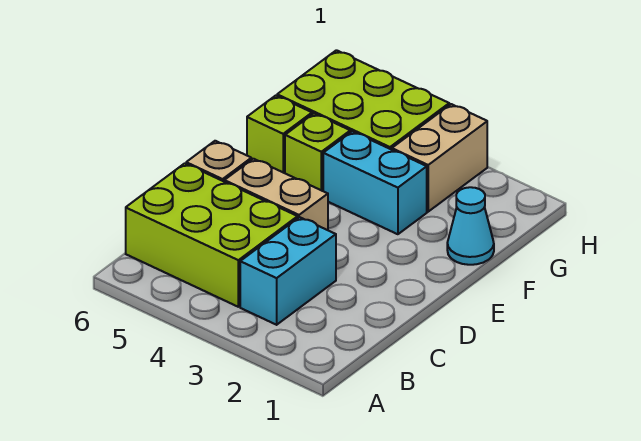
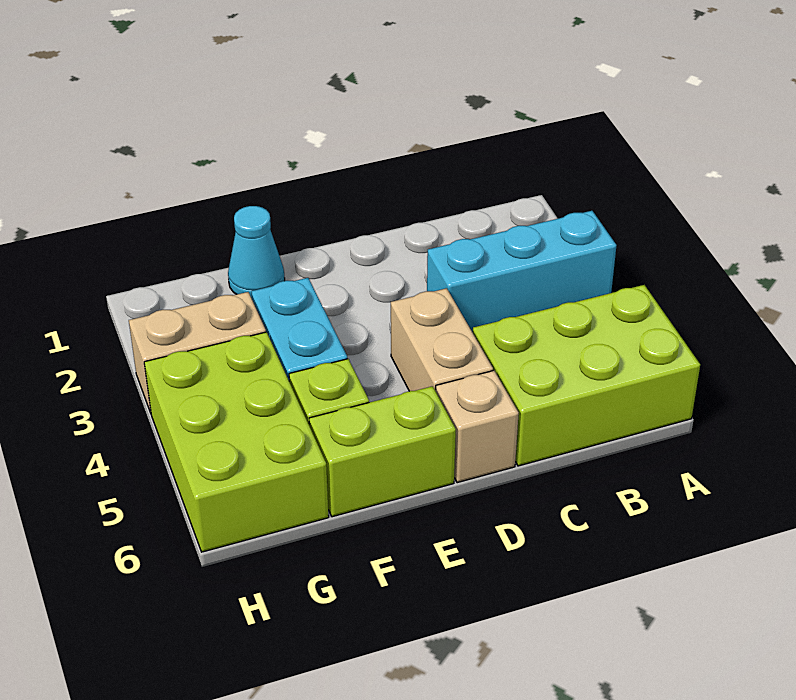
cyan 1x2 brick [240,217,336,325] -> cyan 1x3 brick [427,211,617,332]
lime 2x3 brick [126,163,298,307] -> lime 2x3 brick turned to [473,285,700,466]
lime 1x1 brick [247,96,312,173] -> lime 1x2 brick [309,386,456,517]

